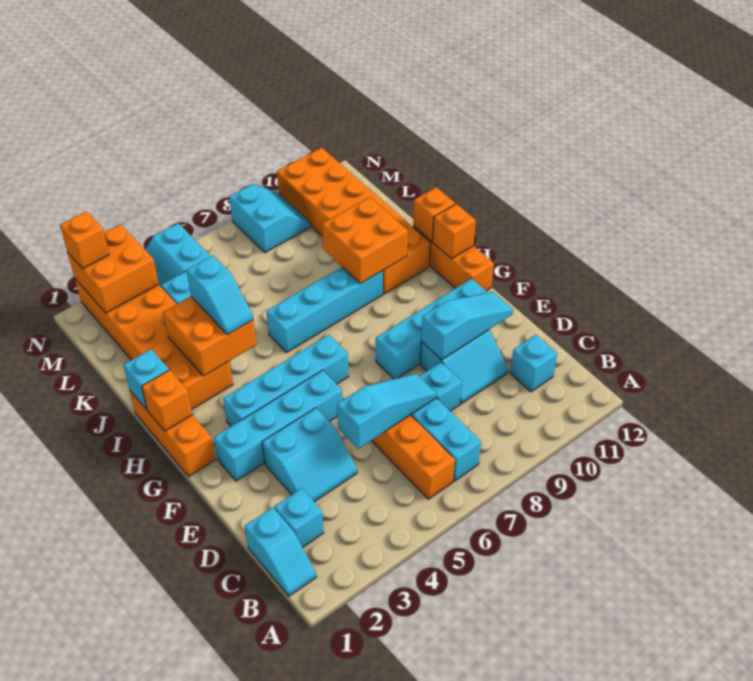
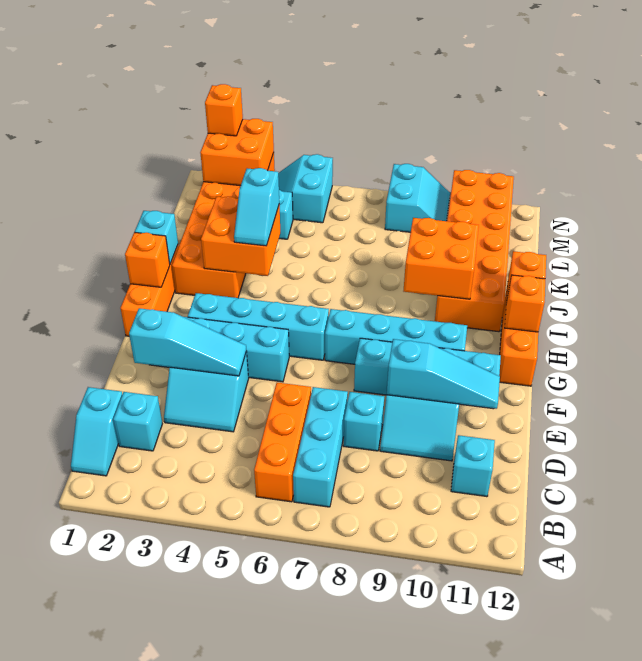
cyan 1x3 slope [337,374,437,449] -> cyan 1x3 slope moved to [129,308,246,376]
cyan 1x4 brick [266,267,383,353] -> cyan 1x4 brick moved to [325,309,467,364]

